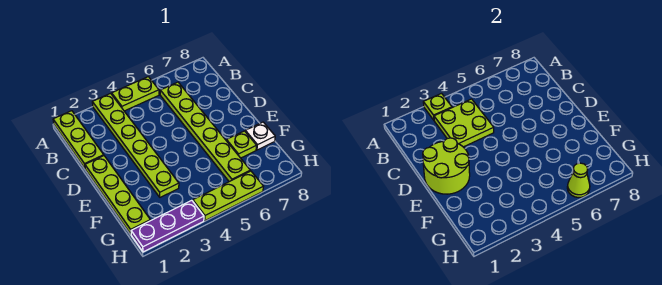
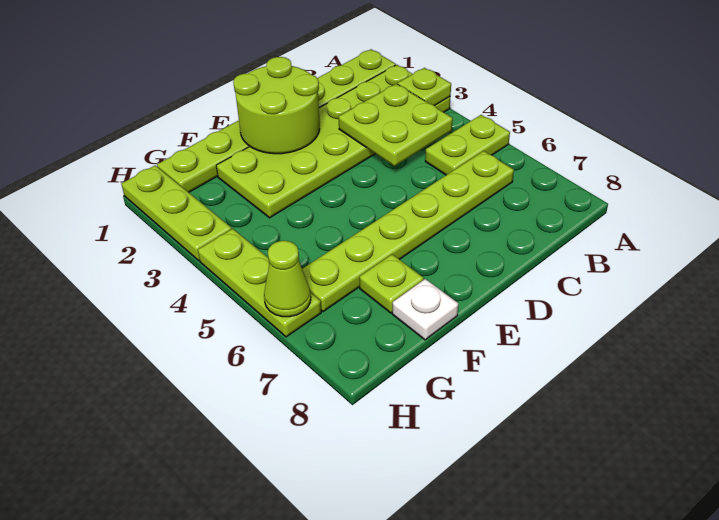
lime 1x6 plate [92,94,179,197] -> lime 2x6 plate [216,65,450,218]
lime 1x2 plate [112,77,159,111] -> lime 1x2 plate turned to [425,115,510,175]
purple 1x3 plate [131,200,204,252] -> lime 1x3 plate [121,165,232,261]

